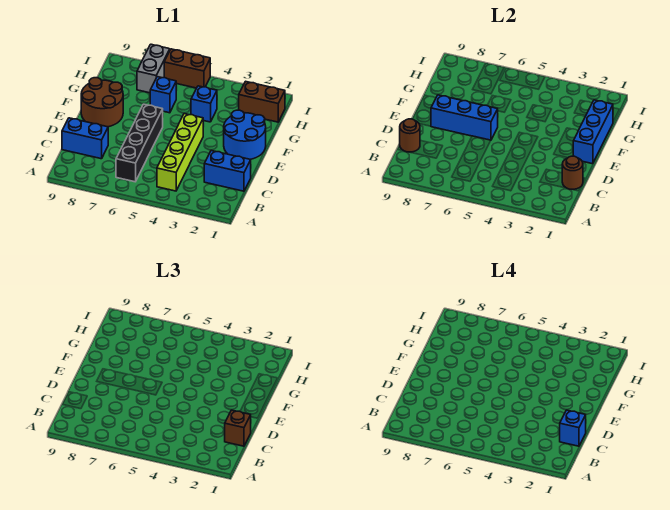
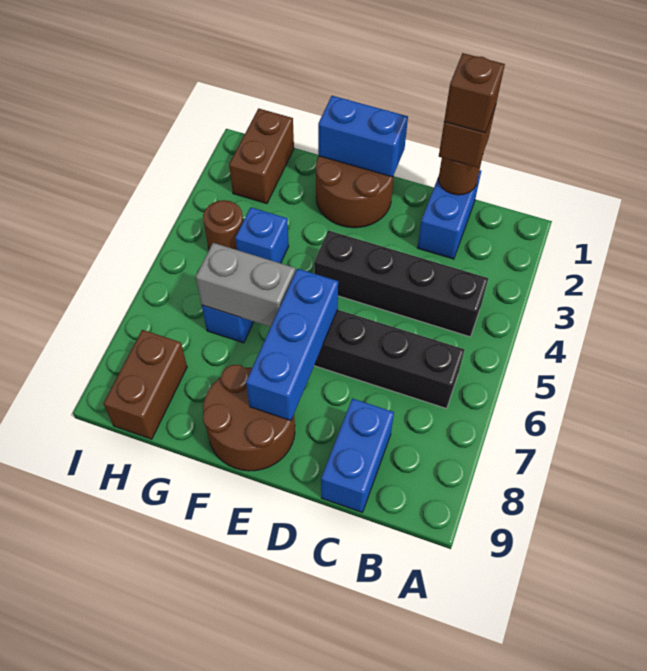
lime 1x4 brick [157,114,203,191] -> black 1x4 brick [314,230,488,337]
blue 1x1 brick [560,410,586,446] -> brown 1x1 brick [444,53,505,133]
brown 1x1 round brick [400,119,420,152] -> brown 1x1 round brick moved to [203,200,243,250]
blue 2x2 round brick [224,110,266,159] -> brown 2x2 round brick [316,156,394,228]
blue 1x3 brick [573,100,613,164] -> blue 1x2 brick [318,96,408,177]
grey 1x2 brick [137,44,170,93] -> grey 1x2 brick moved to [196,243,295,327]
brown 1x2 brick [164,49,210,88] -> brown 1x2 brick moved to [103,330,187,439]

